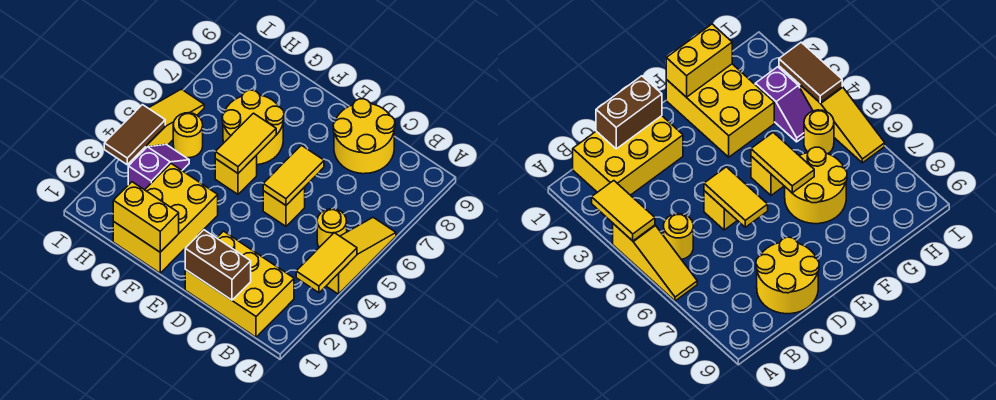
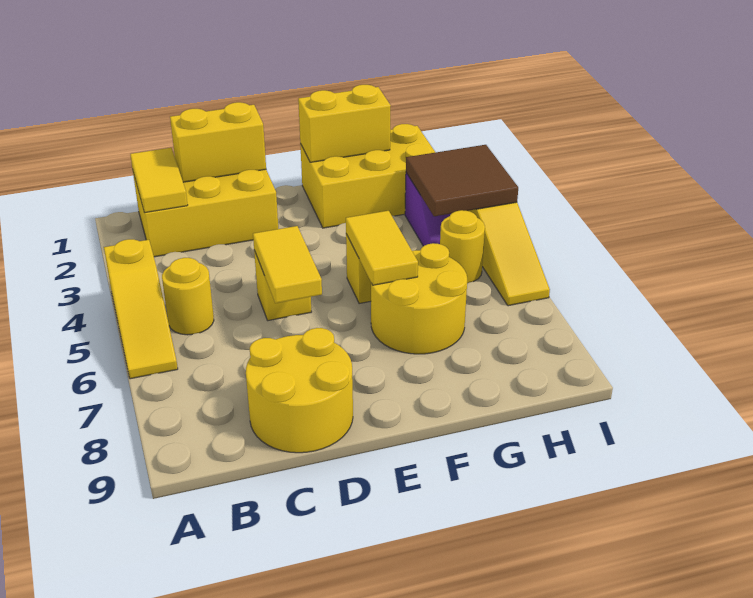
yellow 1x2 tile [296,233,357,293] -> yellow 1x2 tile moved to [130,148,187,213]
brown 1x2 brick [185,230,251,300] -> yellow 1x2 brick [170,102,266,182]
yellow 2x3 brick [113,164,218,273] -> yellow 2x3 brick turned to [300,124,435,228]
brown 1x2 tile [104,105,165,165] -> brown 2x2 tile [406,145,518,216]

